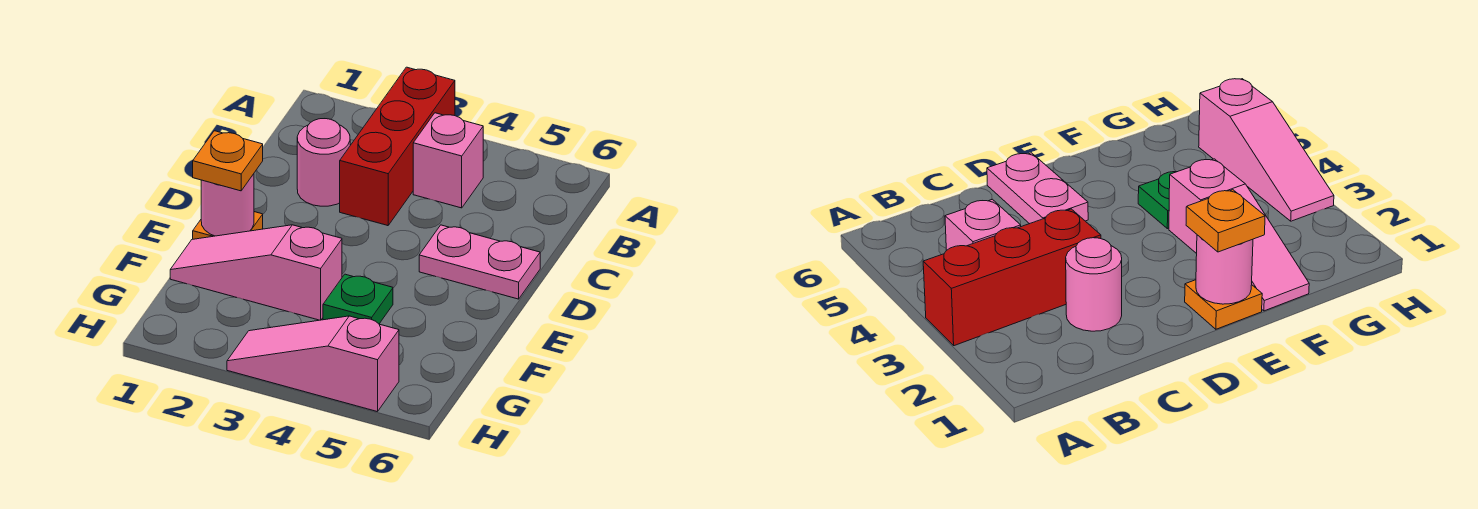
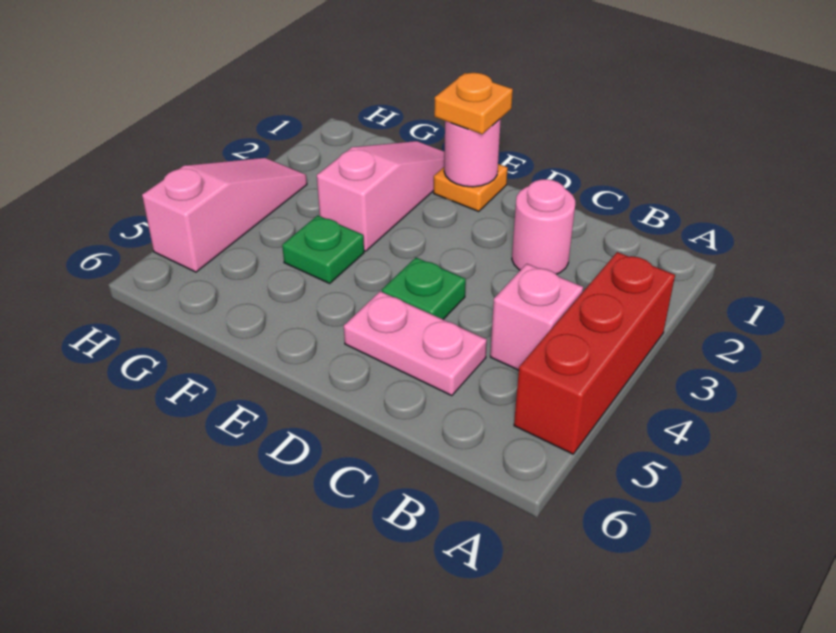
red 1x3 brick [340,67,455,226] -> red 1x3 brick turned to [514,252,675,454]
none -> green 1x1 plate [382,257,466,319]
pink 1x2 plate [419,225,540,299] -> pink 1x2 plate turned to [344,291,487,396]

